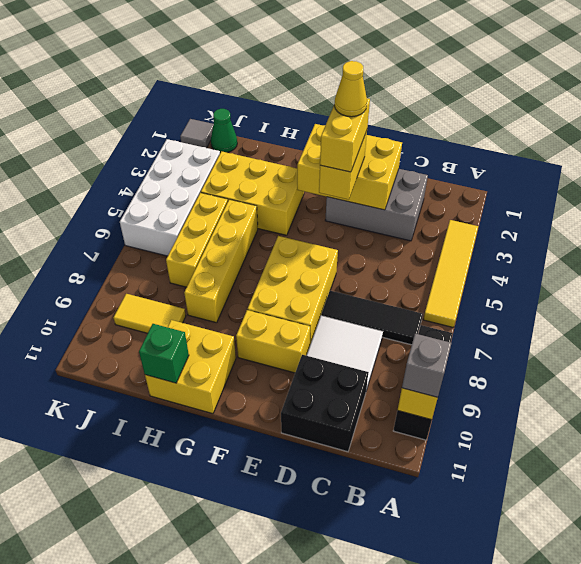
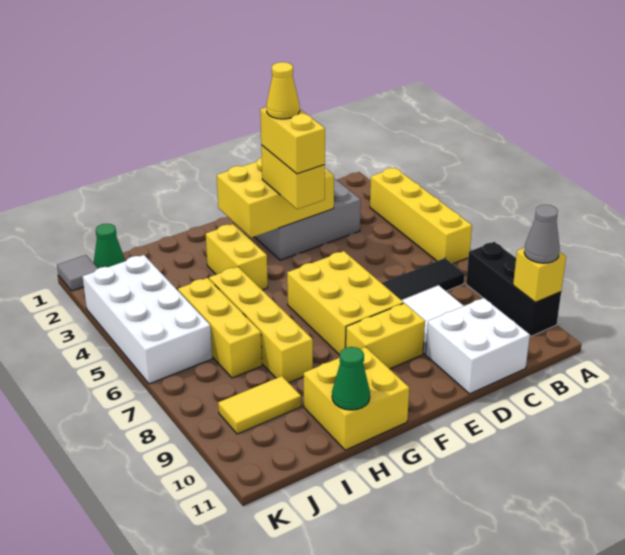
yellow 1x4 tile [423,220,478,328] -> yellow 1x4 brick [370,168,472,264]
grey 1x1 brick [402,334,451,398] -> grey 1x1 cone [524,205,560,263]
black 2x2 brick [281,355,369,452] -> white 2x2 brick [426,298,530,394]
yellow 2x3 brick [201,151,304,235] -> yellow 1x2 brick [206,224,268,290]
green 1x1 brick [139,324,189,383] -> green 1x1 cone [332,347,370,410]

